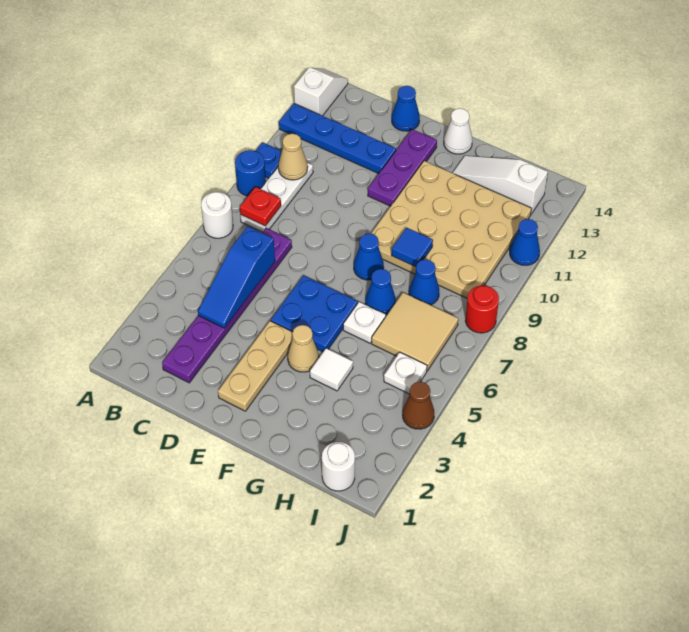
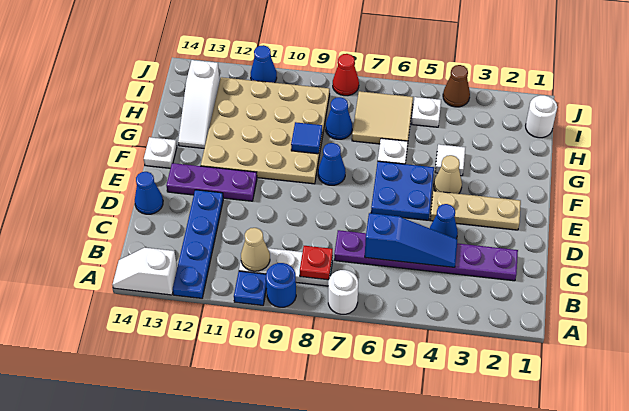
white 1x1 cone [444,108,472,154] -> white 1x1 plate [144,137,177,168]
blue 1x1 cone [365,269,396,315] -> blue 1x1 cone moved to [430,204,458,239]
red 1x1 round brick [465,285,499,333] -> red 1x1 cone [333,54,359,96]

